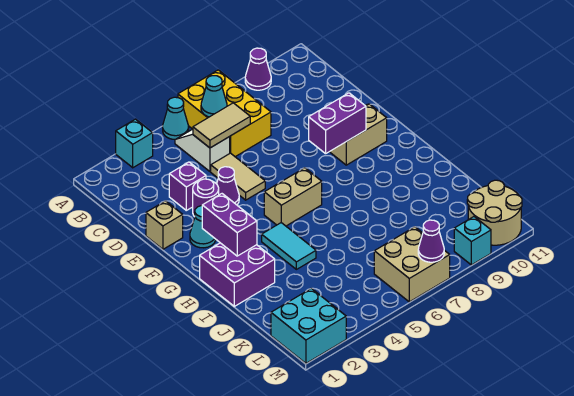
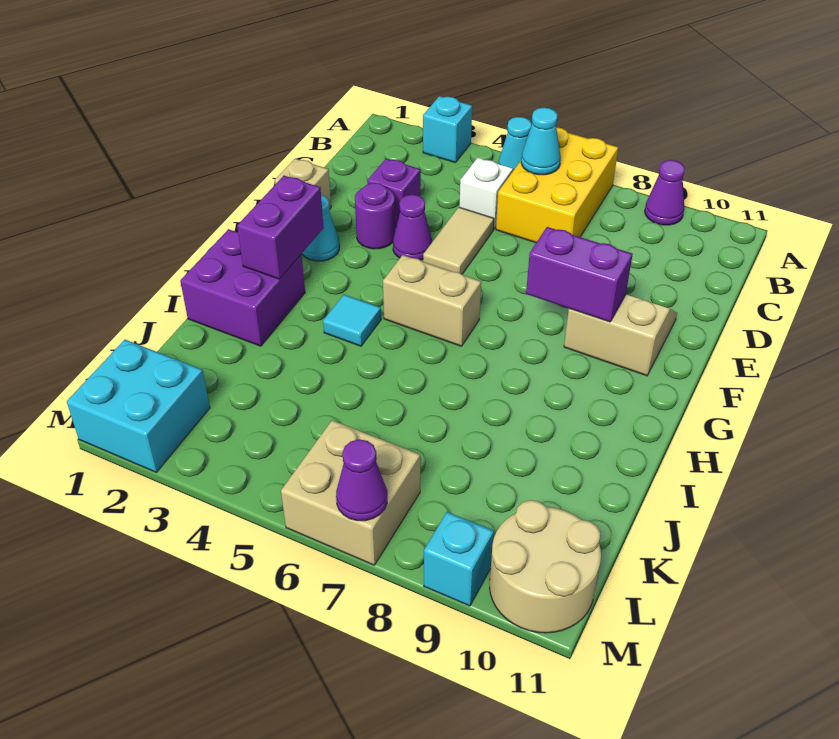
tan 1x2 tile [193,103,250,148] -> none
cyan 1x2 tile [262,223,316,269] -> cyan 1x1 tile [323,295,381,346]

